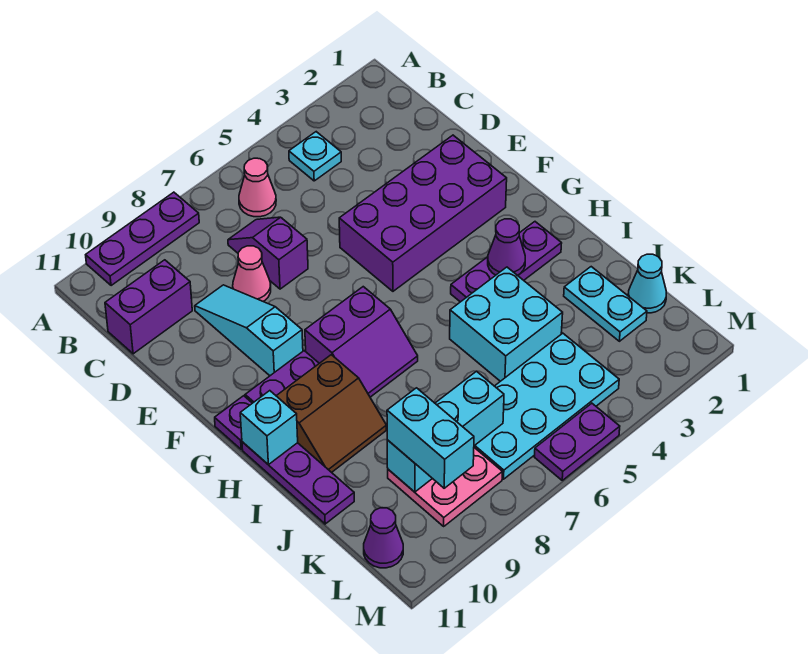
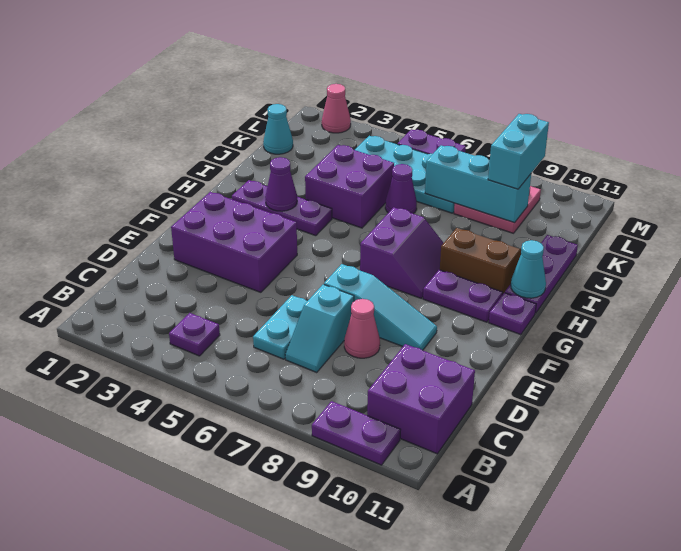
purple 1x3 plate [86,192,199,286] -> purple 1x2 plate [312,401,400,465]
cyan 1x1 plate [289,132,341,181] -> purple 1x1 plate [169,313,220,356]
pink 1x1 cone [239,158,276,217] -> pink 1x1 cone moved to [322,84,351,133]
purple 1x2 slope [228,217,308,289] -> cyan 1x2 slope [285,284,354,373]
purple 1x2 brick [105,260,192,354] -> purple 2x2 brick [367,344,475,454]
cyan 1x3 slope [195,285,303,376] -> cyan 1x3 slope turned to [324,264,437,350]
purple 2x4 brick [339,135,507,291] -> purple 2x3 brick [171,192,297,292]
purple 2x2 slope [305,287,418,397] -> purple 2x2 slope turned to [360,207,443,298]
cyan 1x1 brick [240,391,298,465] -> cyan 1x1 cone [511,240,546,298]
cyan 2x2 brick [450,267,563,381] -> purple 2x2 brick [305,145,394,228]
cyan 1x2 plate [564,267,647,341] -> cyan 1x2 plate moved to [253,295,307,359]
purple 1x1 cone [364,508,403,568] -> purple 1x1 cone moved to [385,164,417,214]

